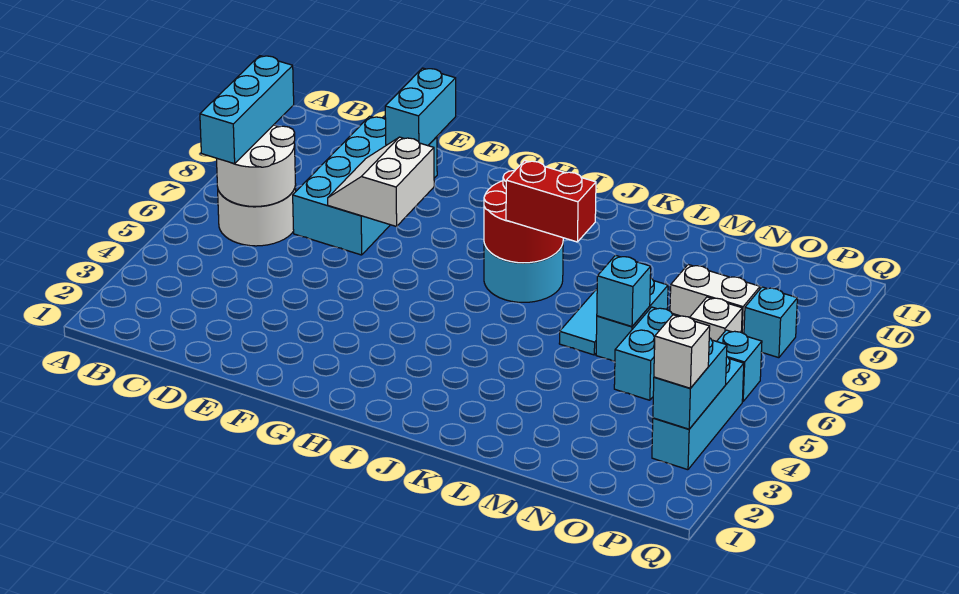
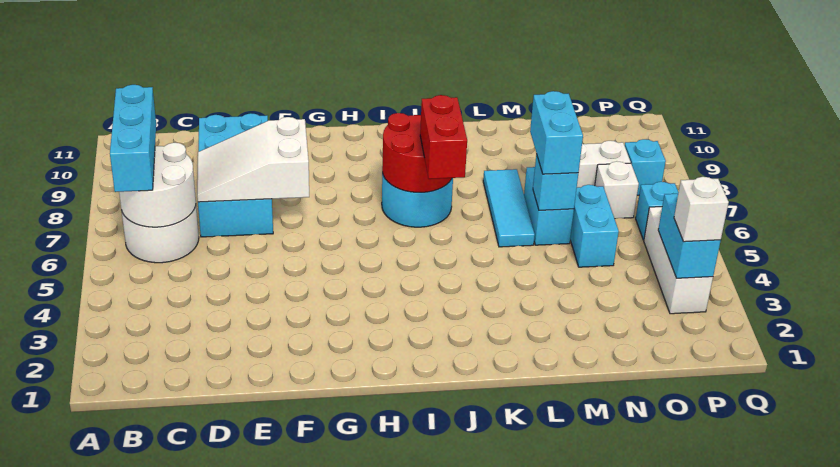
white 2x2 slope [328,137,434,227] -> white 2x3 slope [197,117,309,202]
cyan 1x2 brick [385,68,456,146] -> cyan 1x2 brick moved to [530,91,583,174]
red 1x2 brick [506,161,596,242] -> red 1x2 brick turned to [420,95,467,179]
cyan 1x3 brick [652,357,744,470] -> white 1x3 brick [644,207,713,314]

